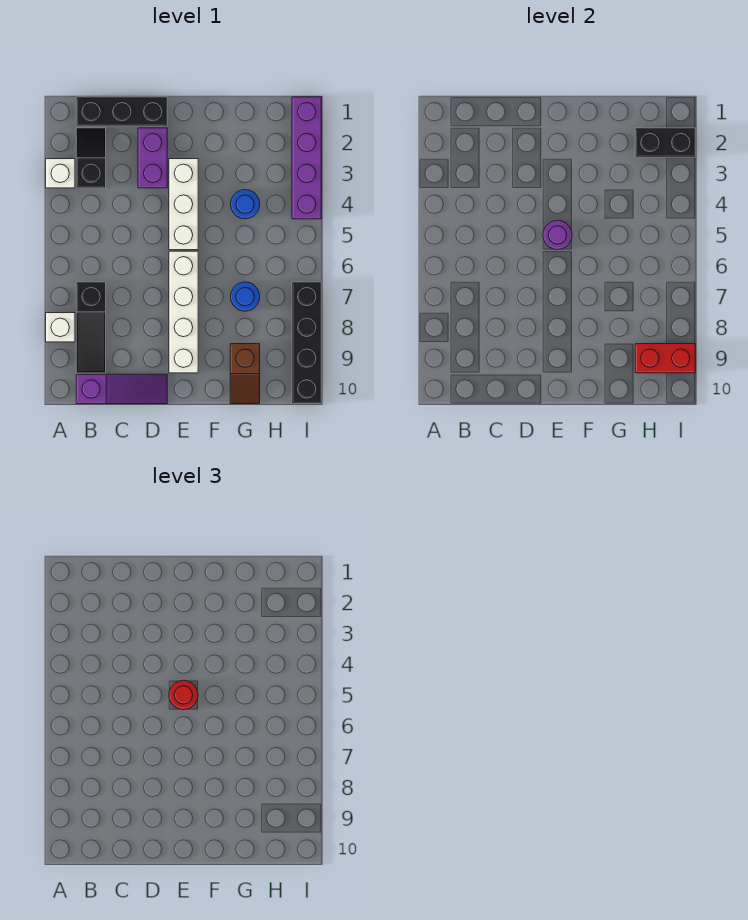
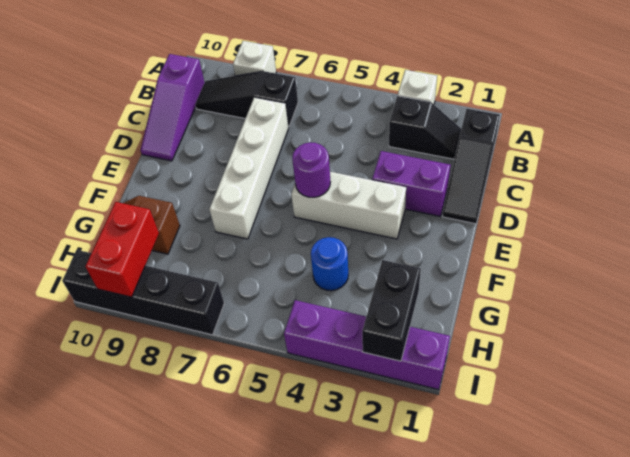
black 1x3 brick [76,97,167,126] -> black 1x3 slope [442,109,500,224]
red 1x1 round brick [169,680,198,710] -> none
white 1x4 brick [169,251,198,373] -> white 1x4 brick turned to [209,97,289,239]
blue 1x1 round brick [231,282,260,311] -> none

